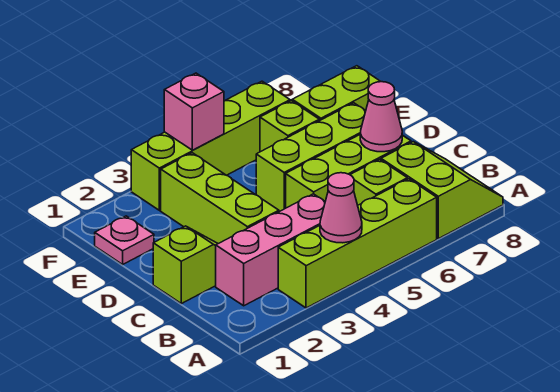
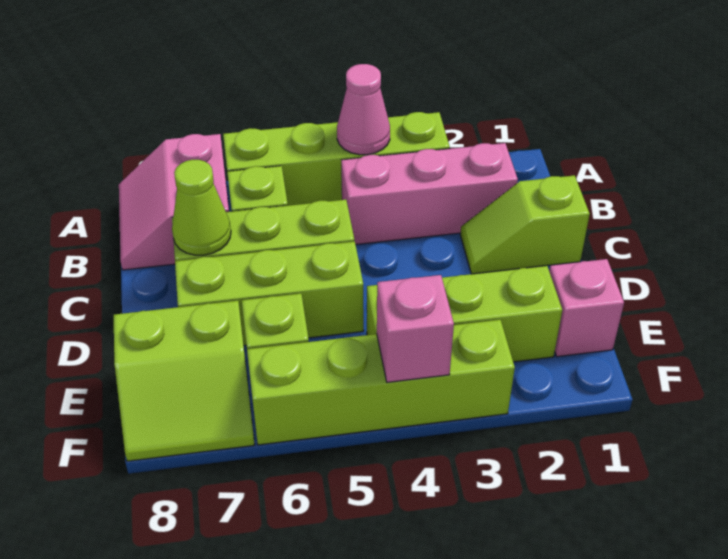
lime 2x2 slope [381,142,503,239] -> pink 2x2 slope [119,134,229,270]
lime 1x3 brick [161,153,279,244] -> lime 1x3 brick turned to [367,266,562,362]
pink 1x1 cone [360,82,402,152] -> lime 1x1 cone [172,160,231,255]
pink 1x1 plate [95,216,154,264] -> pink 1x1 brick [549,259,624,357]

